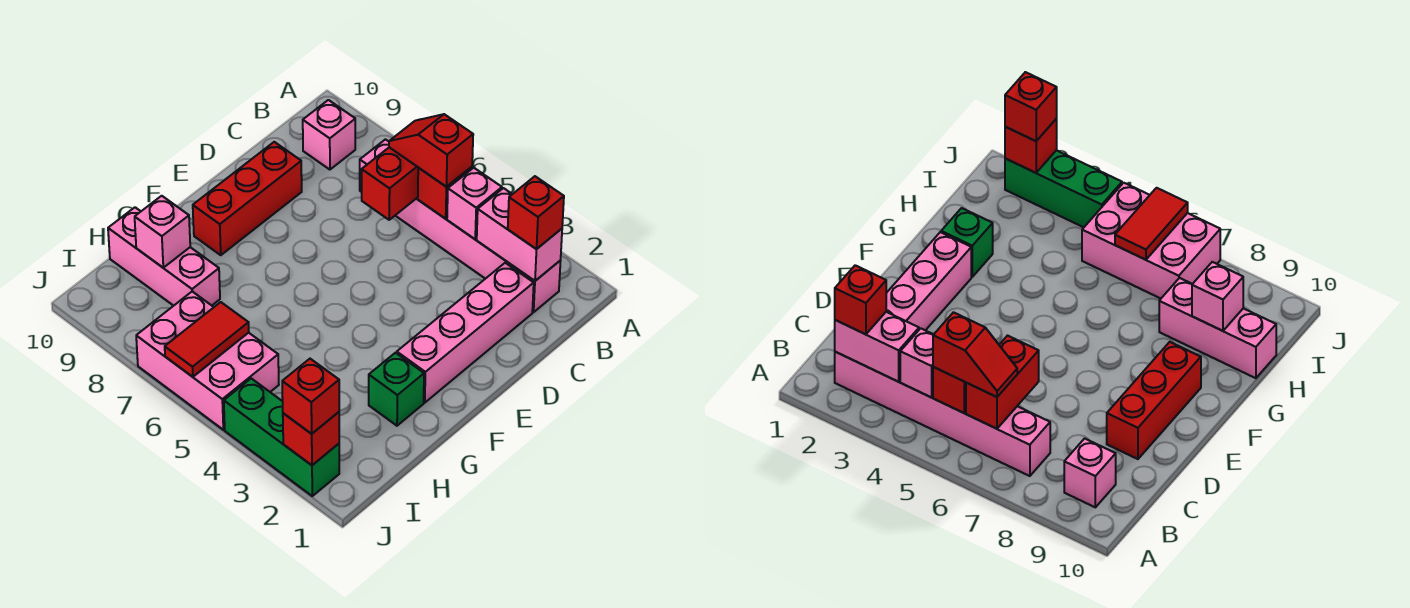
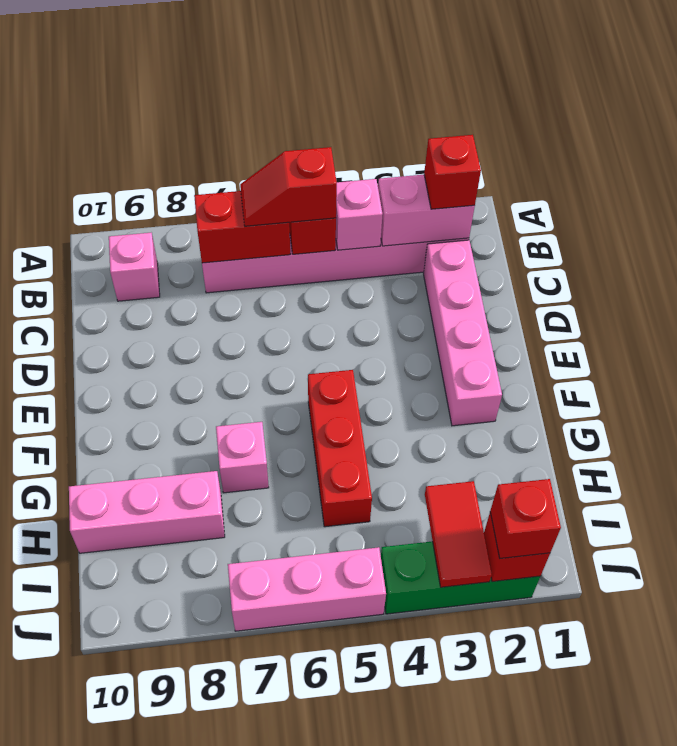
red 1x2 brick [362,147,418,220] -> red 1x2 brick turned to [194,191,290,263]
red 1x3 brick [193,142,302,255] -> red 1x3 brick moved to [308,370,372,527]
green 1x1 brick [369,353,424,426] -> none
pink 1x1 brick [135,196,190,268] -> pink 1x1 brick moved to [216,422,269,493]
pink 2x3 brick [136,292,279,430] -> pink 1x3 brick [228,547,386,631]
red 1x2 tile [165,302,249,377] -> red 1x2 tile moved to [425,481,492,587]

